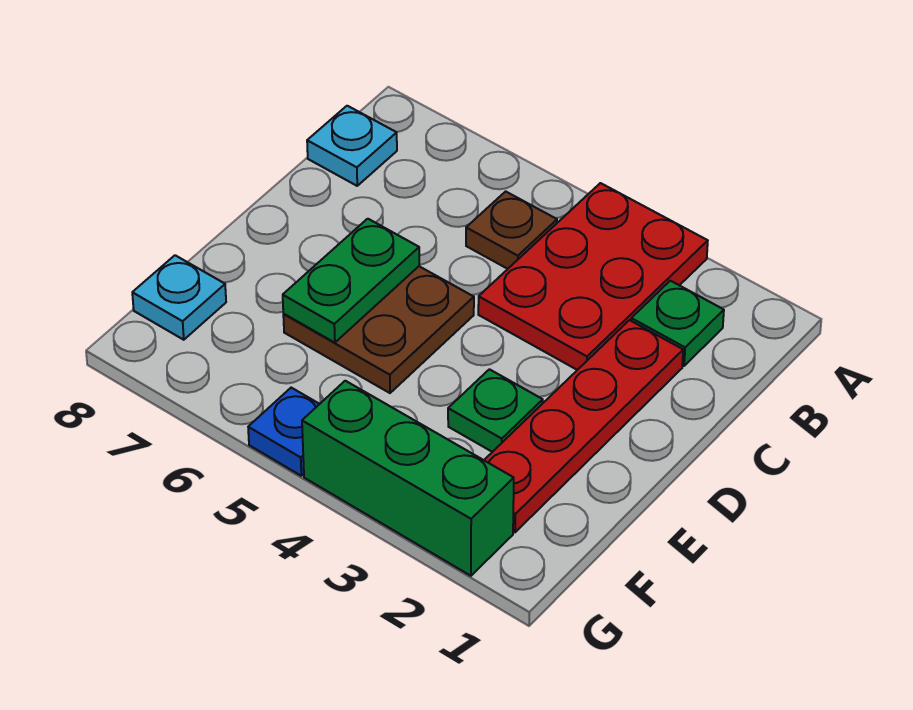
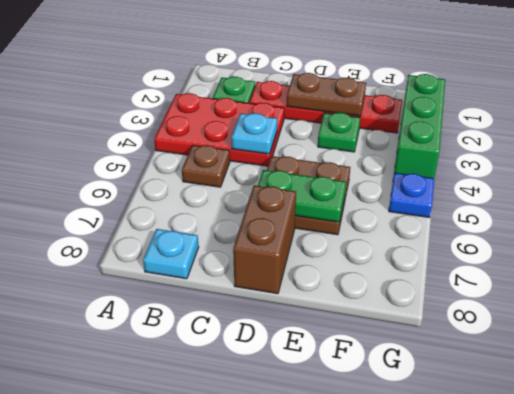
none -> brown 1x2 plate [287,73,366,116]
none -> brown 1x2 brick [233,185,296,294]
cyan 1x1 plate [132,255,226,340] -> cyan 1x1 plate moved to [232,113,277,154]

